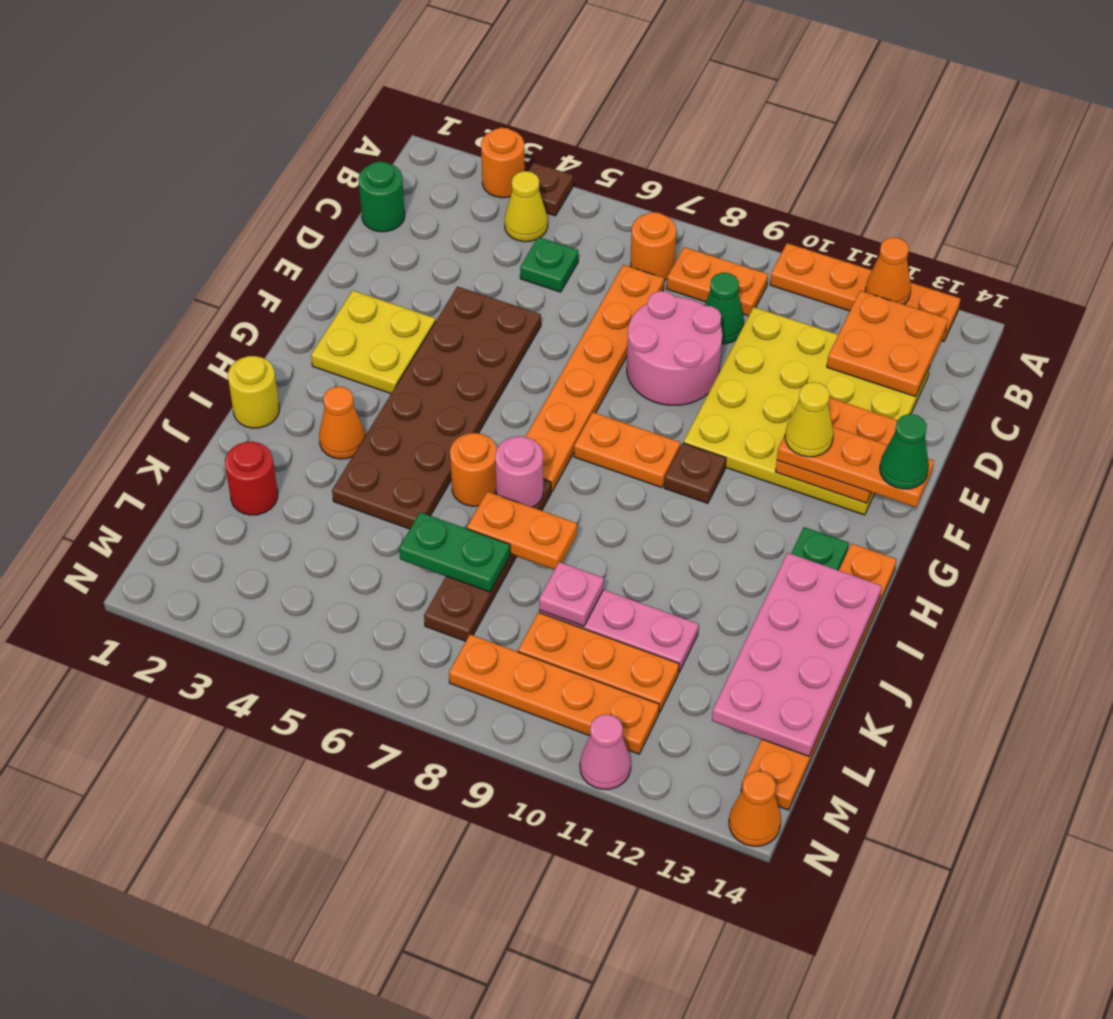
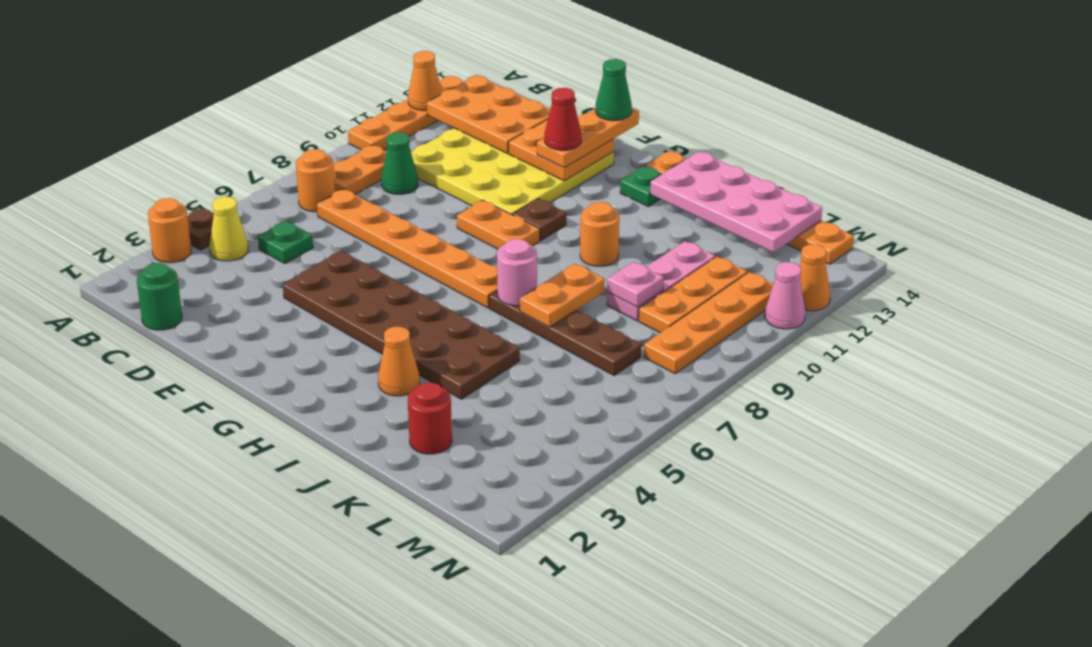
orange 2x2 plate [827,291,948,397] -> orange 2x3 plate [427,76,550,153]
pink 2x2 round brick [627,291,722,405] -> none
yellow 2x2 plate [311,291,436,394] -> none
yellow 1x1 cone [785,382,834,457] -> red 1x1 cone [545,88,581,150]
orange 1x2 plate [574,412,680,487] -> orange 1x2 plate turned to [457,200,540,249]
yellow 1x1 round brick [228,356,279,428] -> none
orange 1x1 round brick [450,433,497,506] -> orange 1x1 round brick moved to [580,202,619,266]
green 1x2 plate [399,512,510,592] -> none
orange 1x1 cone [729,771,781,846] -> orange 1x1 cone moved to [799,244,830,311]

